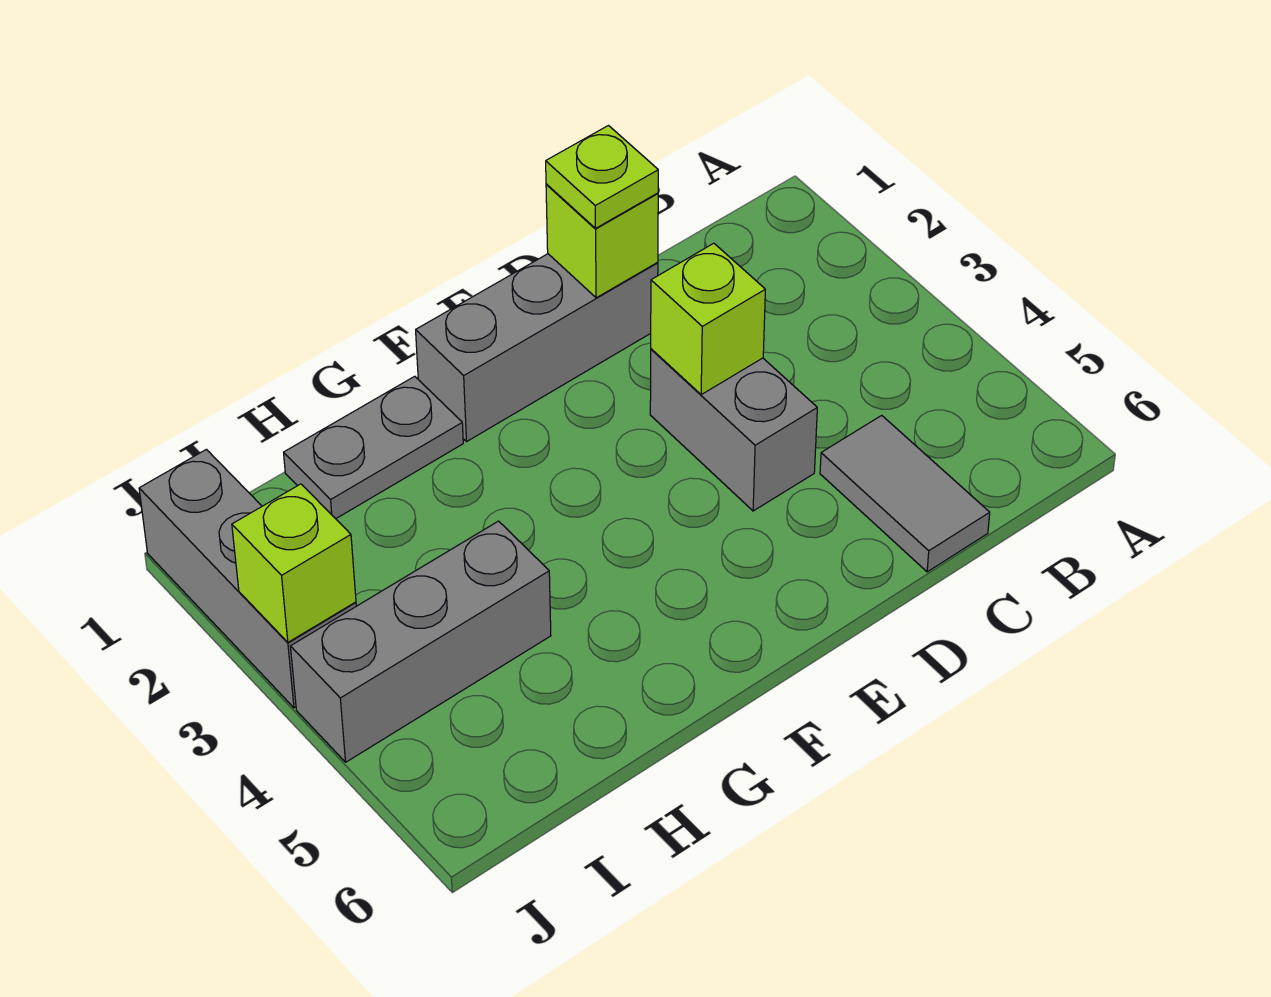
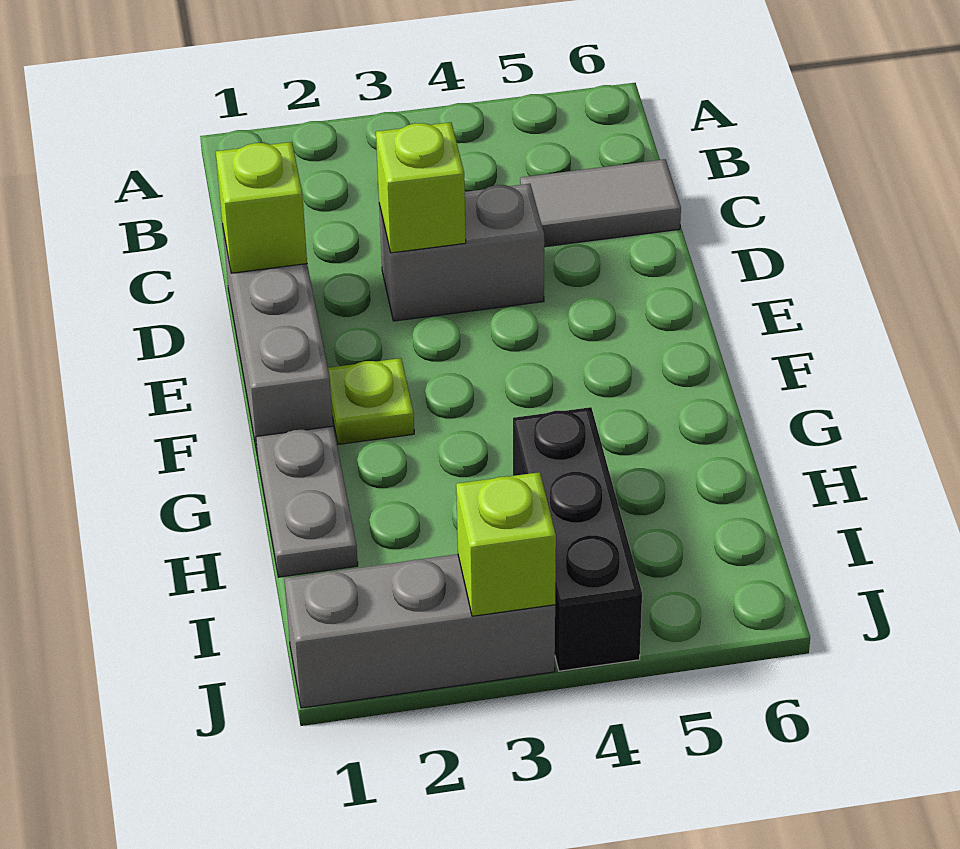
lime 1x1 plate [546,126,658,228] -> lime 1x1 plate moved to [328,358,414,444]
grey 1x3 brick [290,521,551,762] -> black 1x3 brick [513,407,642,671]

